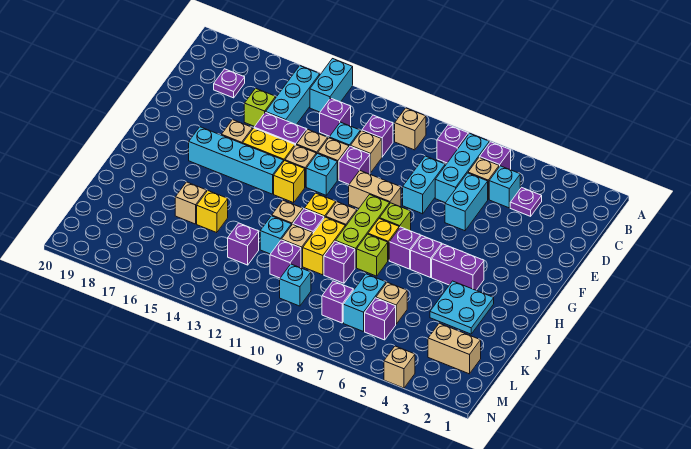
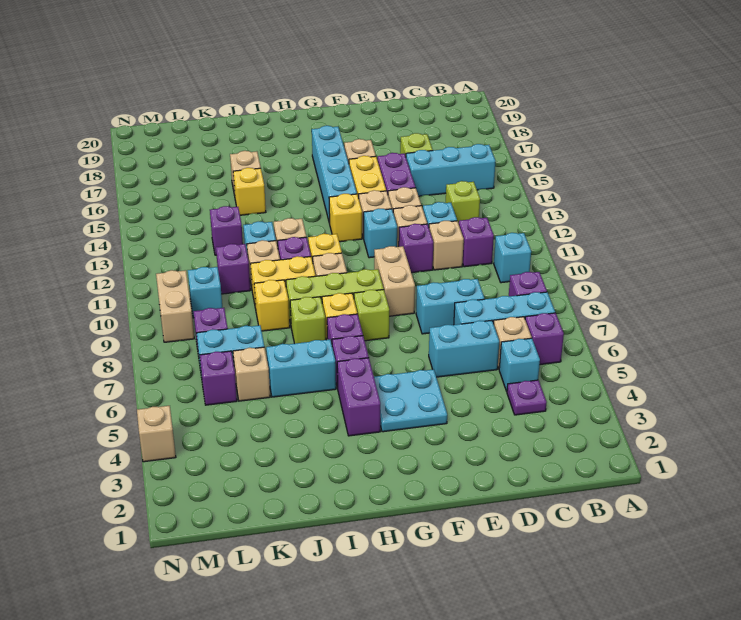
cyan 1x2 brick [310,59,353,112] -> cyan 1x2 brick moved to [266,339,336,397]
tan 1x1 brick [395,108,426,150] -> cyan 1x1 brick [494,233,531,283]
purple 1x1 brick [320,98,351,136] -> lime 1x1 brick [446,181,480,223]
purple 1x1 plate [214,69,245,98] -> none
cyan 2x2 plate [430,281,494,334] -> cyan 2x2 plate moved to [374,369,447,432]
purple 1x1 brick [324,241,355,283] -> yellow 1x1 brick [254,280,290,331]
tan 1x2 brick [428,323,481,374] -> tan 1x2 brick moved to [156,270,194,342]

